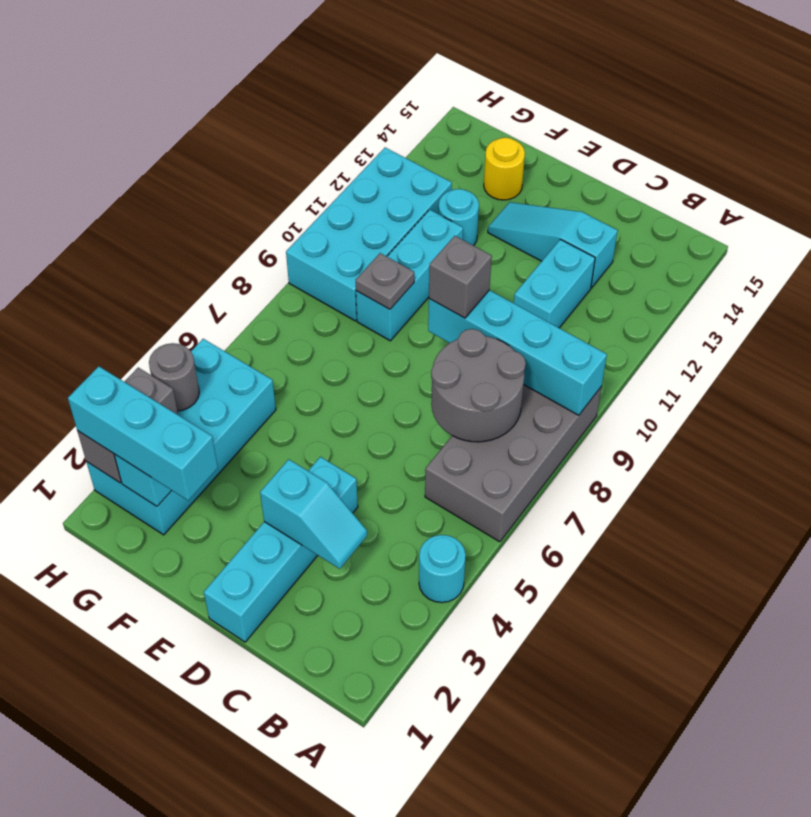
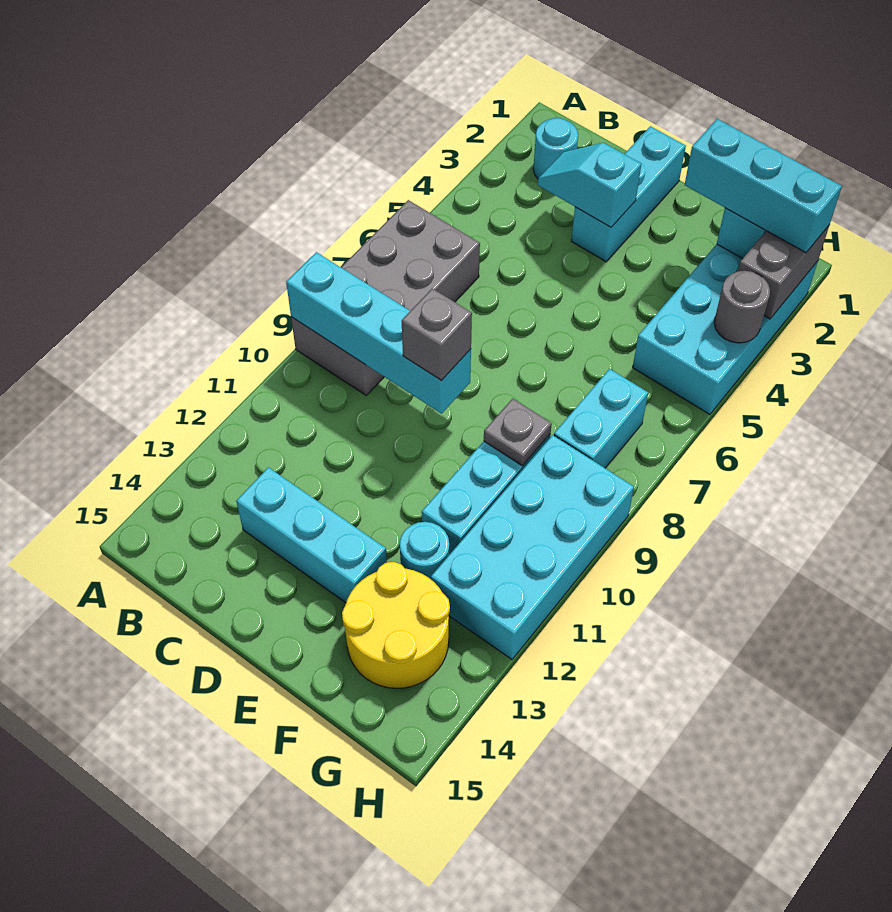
cyan 1x1 round brick [419,535,466,603] -> cyan 1x1 round brick moved to [533,118,578,179]
grey 2x2 round brick [431,329,526,442] -> none
cyan 1x2 brick [514,239,595,328] -> cyan 1x2 brick moved to [554,369,648,468]
cyan 1x3 slope [488,202,618,288] -> cyan 1x3 brick [236,467,387,603]
cyan 1x4 brick [204,457,358,642] -> cyan 1x3 brick [571,126,686,262]
yellow 1x1 round brick [484,137,525,200] -> yellow 2x2 round brick [342,562,450,688]

